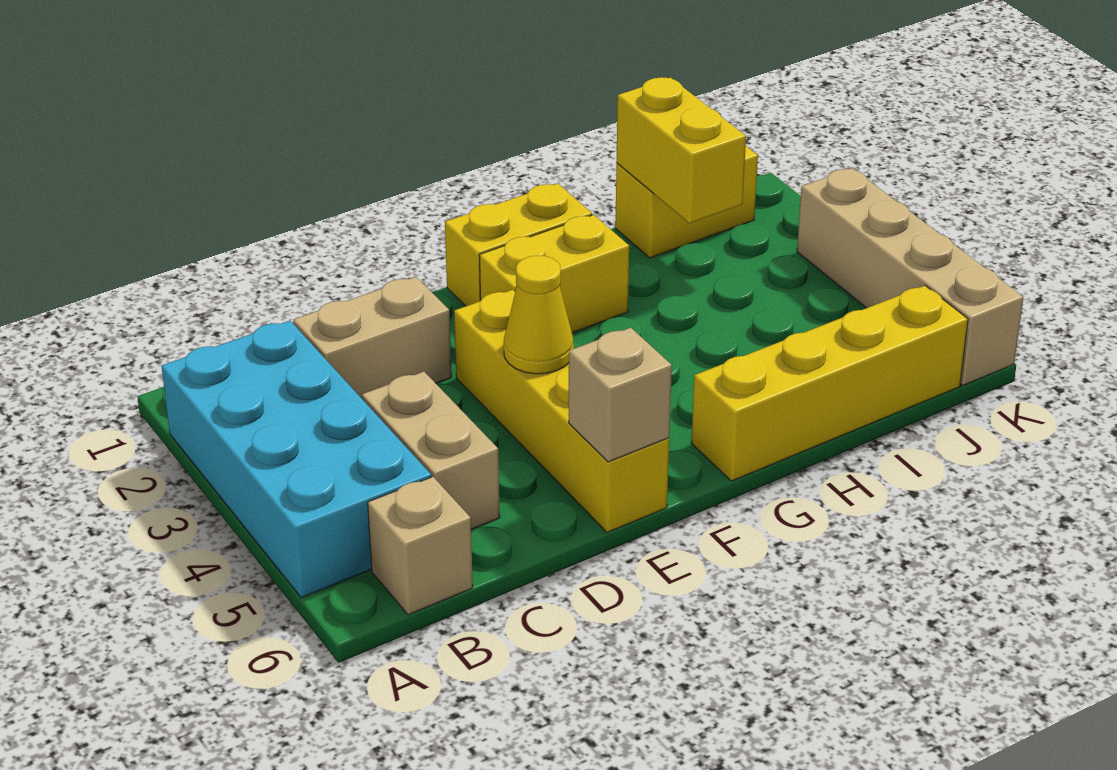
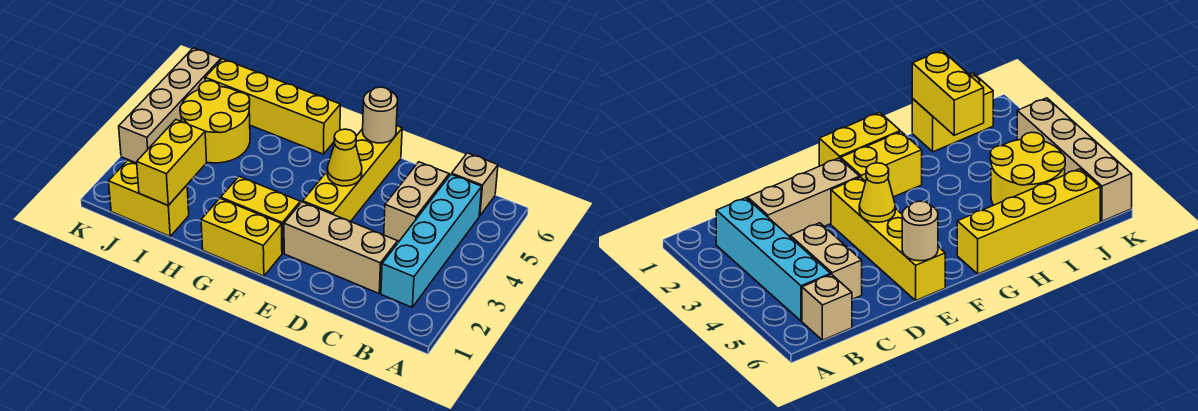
cyan 2x4 brick [162,321,431,598] -> cyan 1x4 brick [381,174,482,307]
tan 1x2 brick [293,277,452,398] -> tan 1x3 brick [284,202,398,293]
tan 1x1 brick [569,328,672,462] -> tan 1x1 round brick [363,87,398,143]
none -> yellow 2x2 round brick [180,81,250,163]

